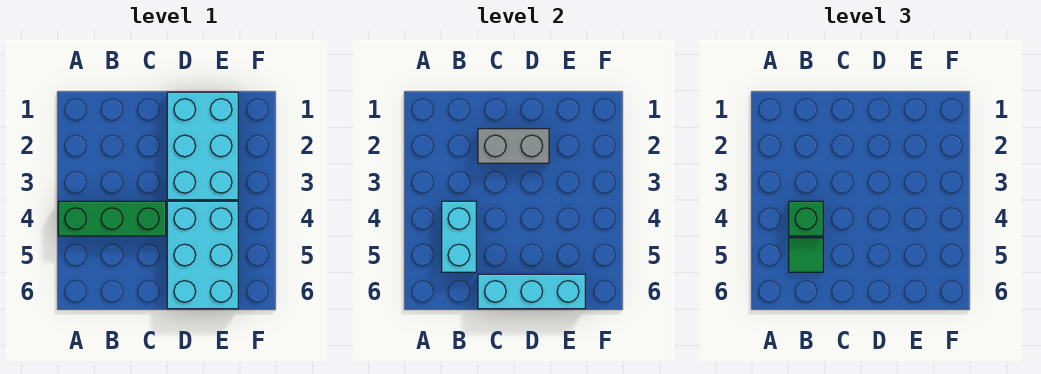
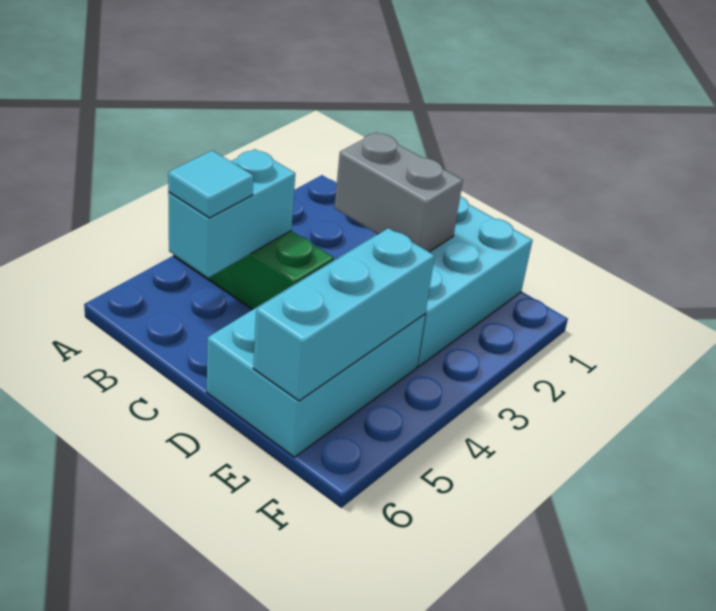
green 1x1 brick [789,201,823,236] -> none
green 1x1 tile [789,238,823,272] -> cyan 1x1 tile [168,150,253,218]
cyan 1x3 brick [478,274,585,309] -> cyan 1x3 brick turned to [253,228,435,401]

